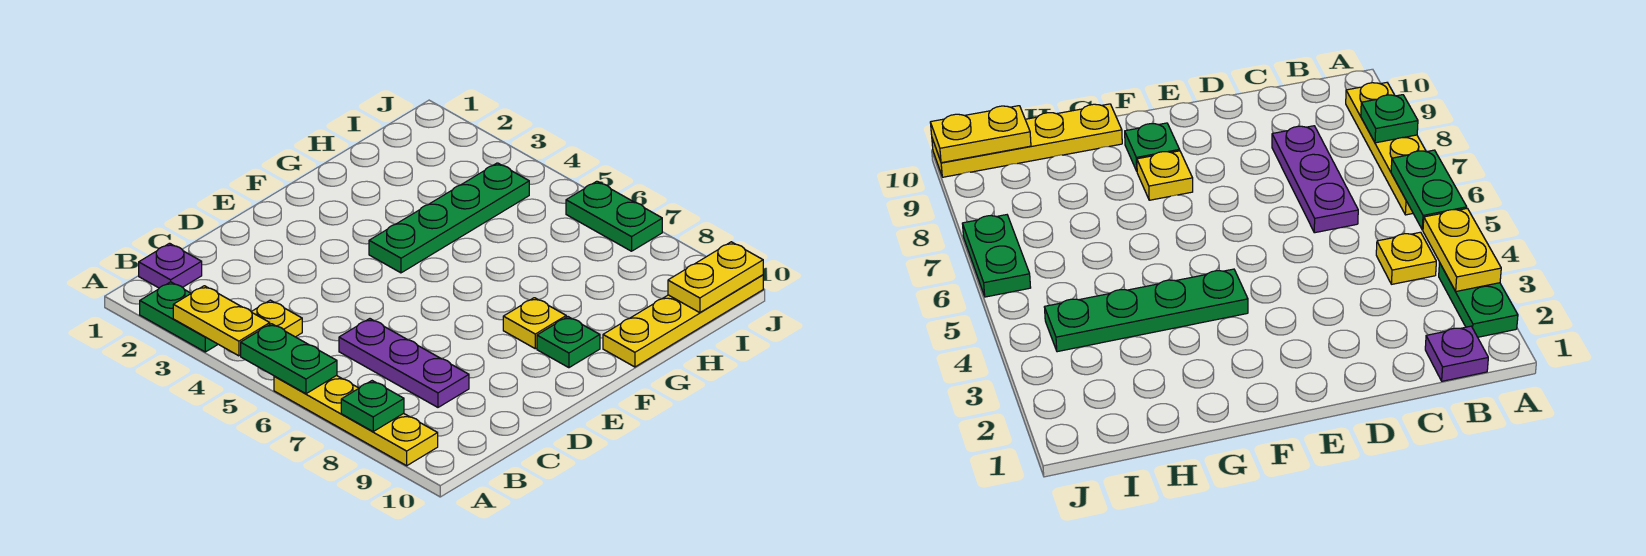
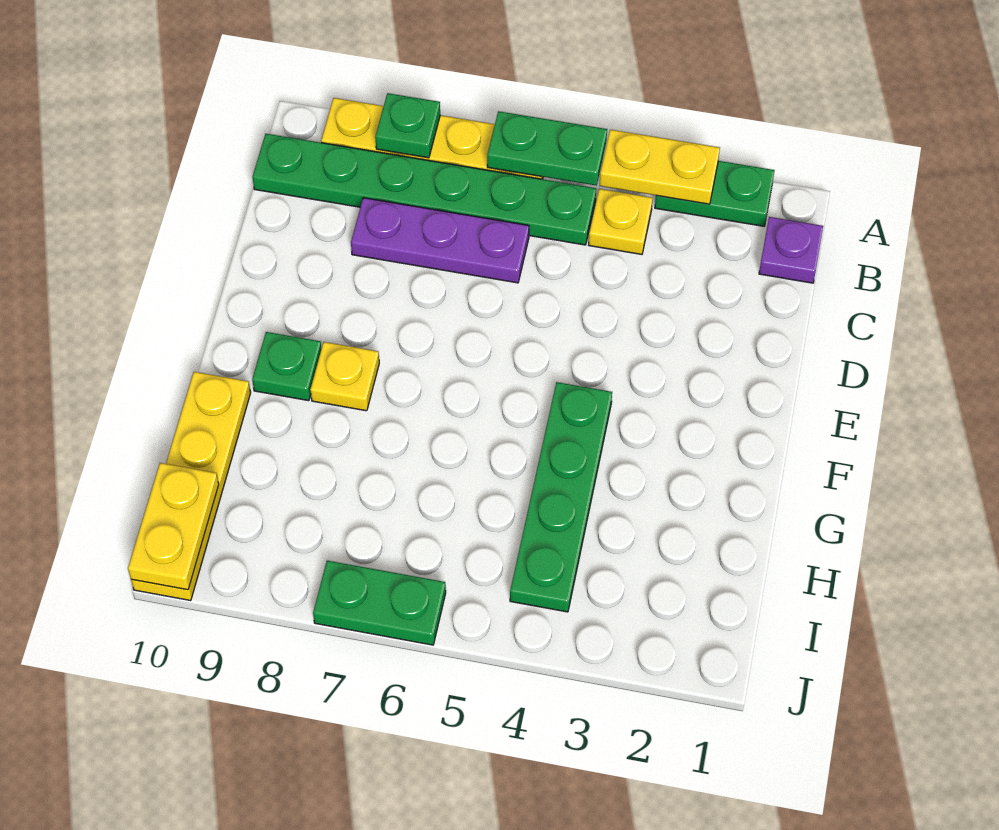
none -> green 1x6 plate [252,134,596,245]

